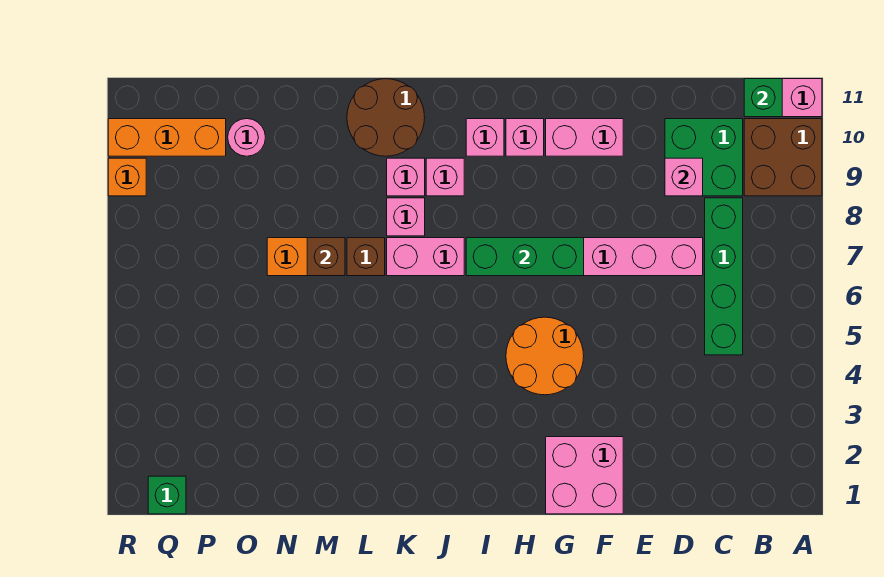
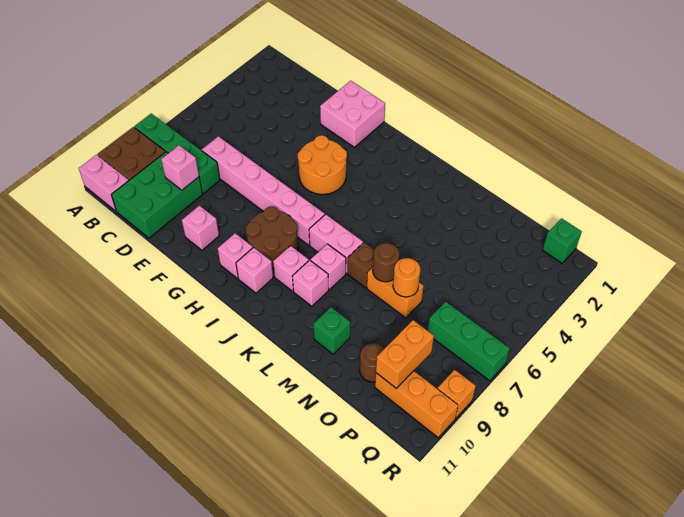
green 1x1 brick [744,79,782,117] -> green 1x1 brick moved to [314,307,350,354]
green 1x4 brick [705,198,743,355] -> green 1x4 brick turned to [134,114,220,194]
green 2x2 brick [665,119,743,196] -> green 2x3 brick [111,152,202,238]
pink 1x2 brick [546,119,623,156] -> pink 1x1 brick [182,206,219,250]
green 1x3 brick [466,238,584,276] -> green 1x3 brick moved to [428,302,510,381]
brown 2x2 round brick [347,79,425,156] -> brown 2x2 round brick moved to [246,207,298,269]
brown 1x1 brick [307,238,345,276] -> brown 1x1 round brick [373,243,399,282]
none -> orange 1x1 round brick [393,258,420,297]
pink 1x1 round brick [228,119,266,156] -> brown 1x1 round brick [360,343,384,382]
none -> orange 1x2 brick [376,320,434,388]

